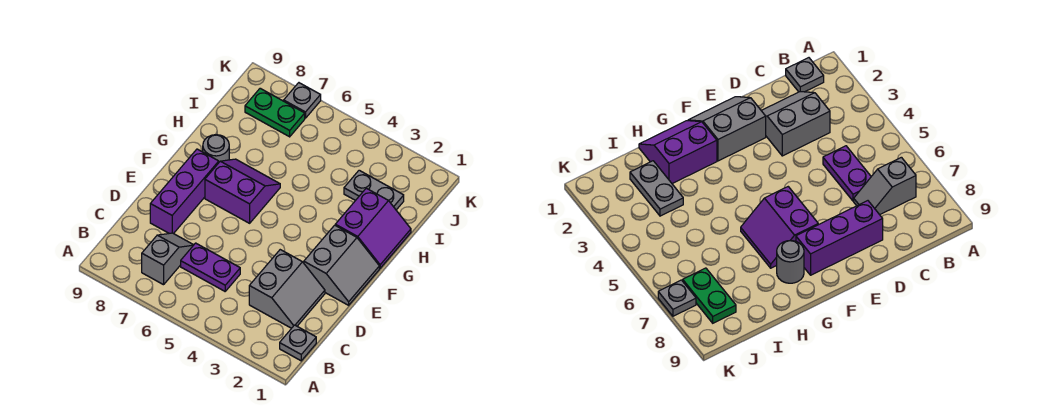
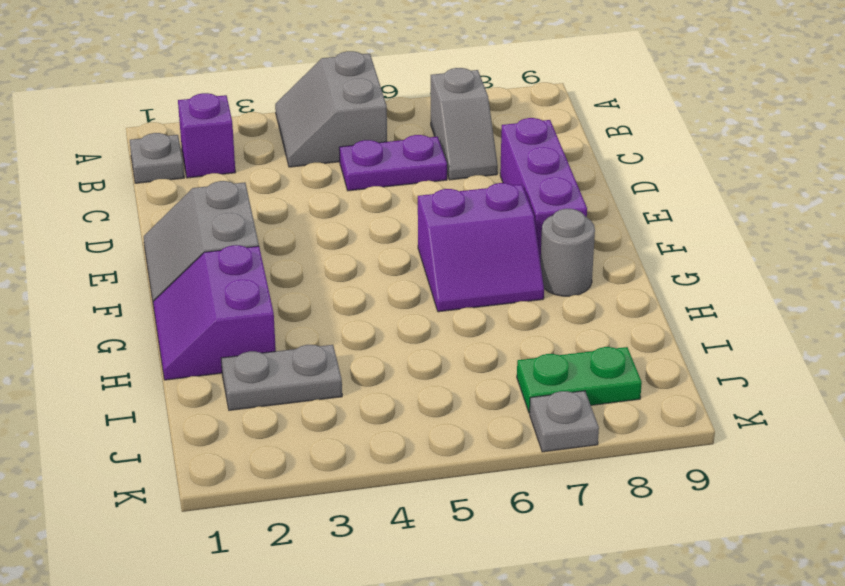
none -> purple 1x1 brick [178,93,236,178]
grey 2x2 slope [249,250,325,328] -> grey 2x2 slope moved to [275,51,387,167]

